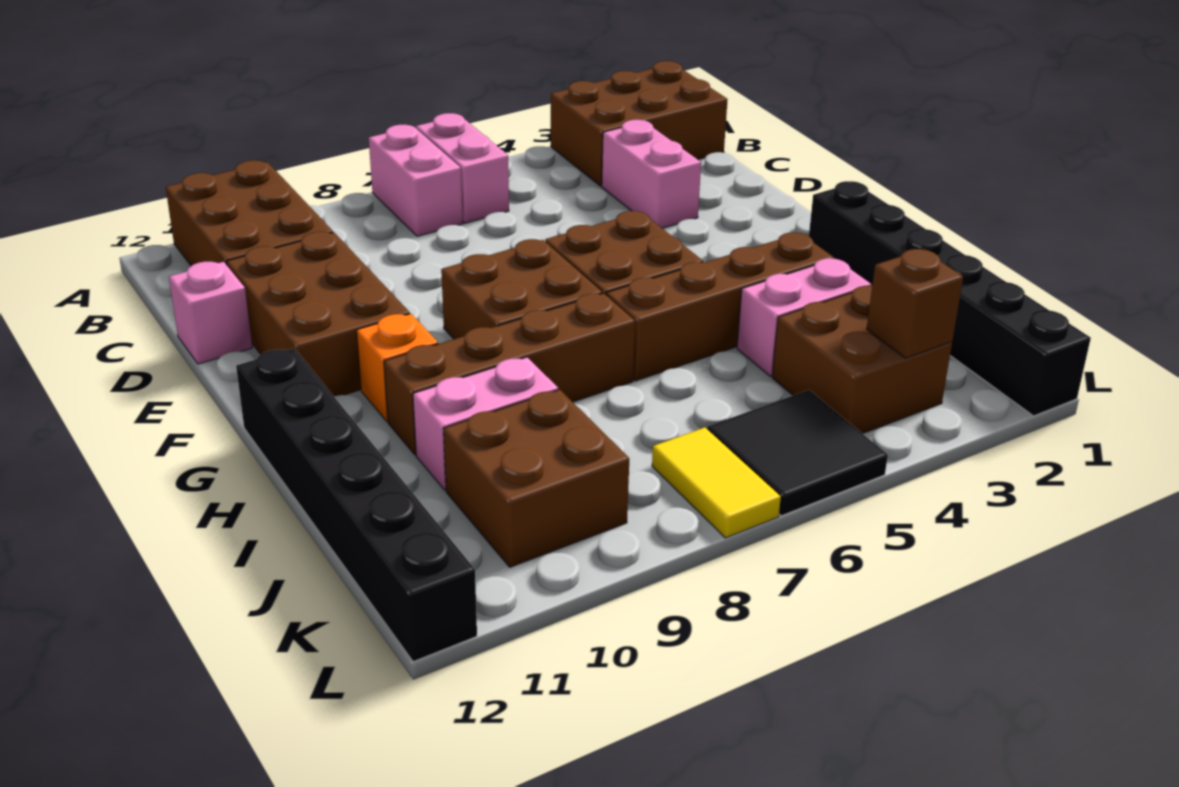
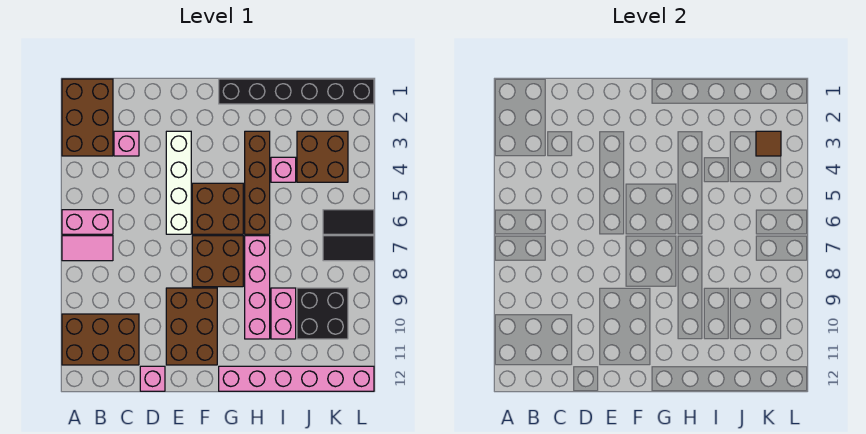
pink 1x2 brick [369,125,463,236] -> pink 1x2 tile [62,236,113,261]
pink 1x2 brick [602,120,701,228] -> pink 1x1 brick [114,131,139,156]
brown 2x3 brick [227,232,410,396] -> brown 2x3 brick turned to [166,288,217,365]
none -> white 1x4 brick [166,131,191,234]
orange 1x1 brick [357,314,438,422] -> none
black 1x6 brick [236,348,477,662] -> pink 1x6 brick [219,366,374,391]
brown 1x4 brick [384,293,635,455] -> pink 1x4 brick [245,236,270,339]
pink 1x2 brick [737,258,871,376] -> pink 1x1 brick [271,157,296,182]
brown 2x2 brick [443,390,629,567] -> black 2x2 brick [297,288,348,339]
brown 1x1 brick [867,249,963,358] -> brown 1x1 tile [756,131,781,156]
black 2x2 tile [707,390,888,516] -> black 1x2 tile [323,210,374,234]
yellow 1x2 tile [652,427,781,538] -> black 1x2 tile [323,236,374,261]

